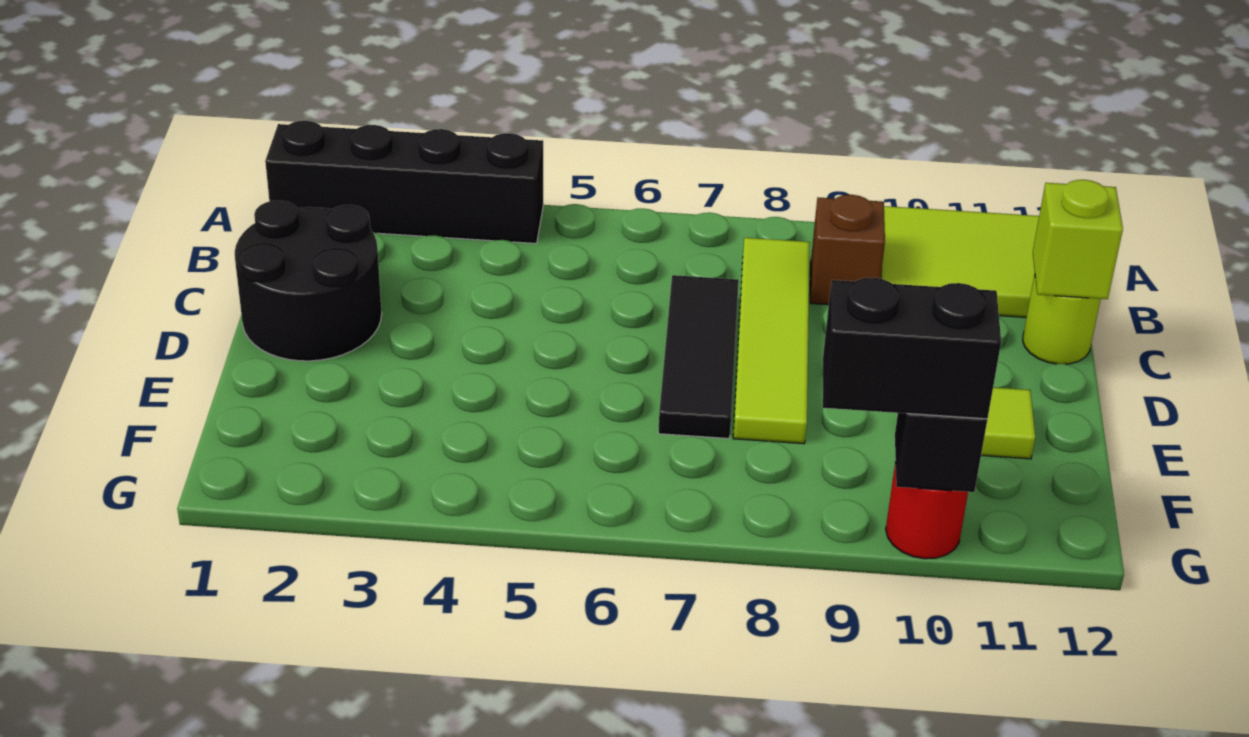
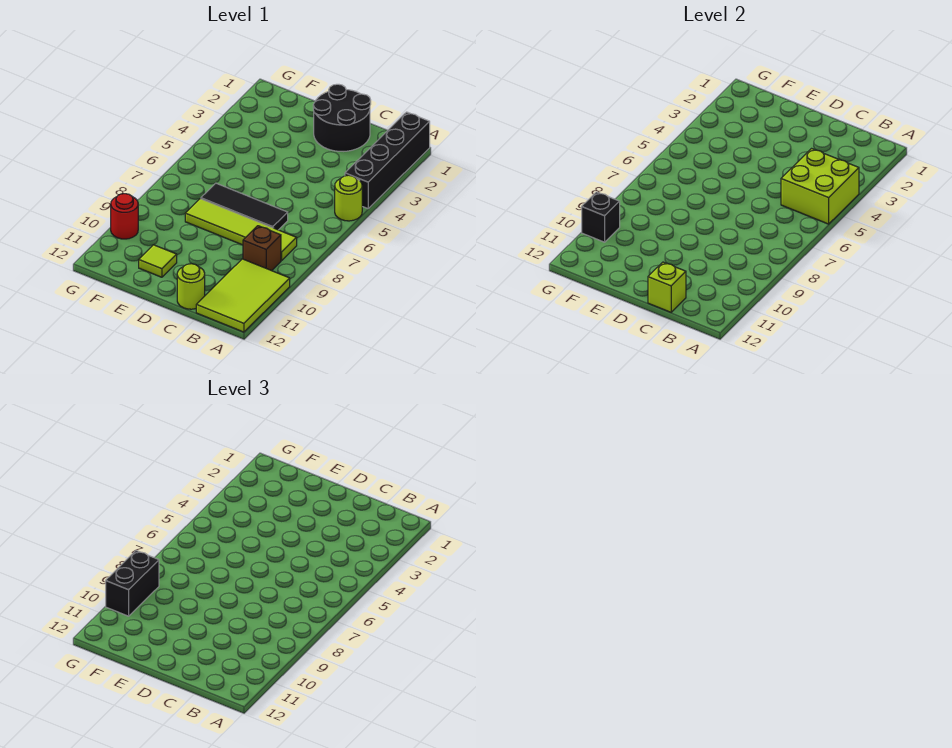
none -> lime 2x2 brick [781,149,859,224]
none -> lime 1x1 round brick [335,175,362,221]

